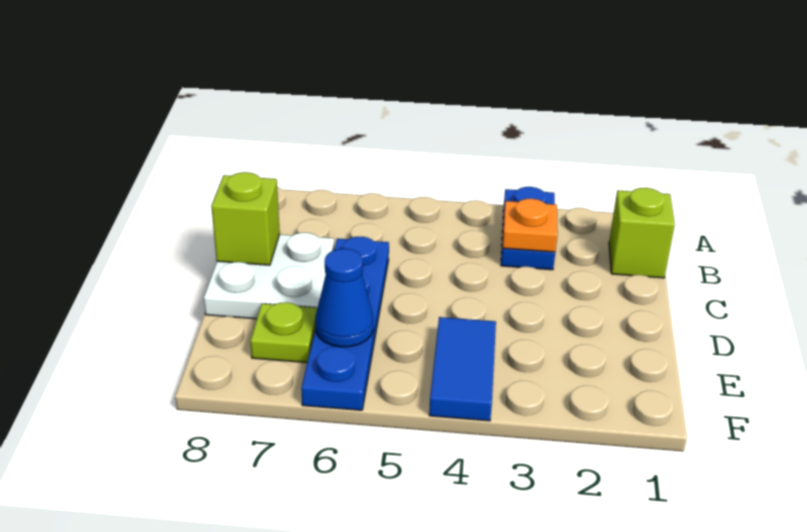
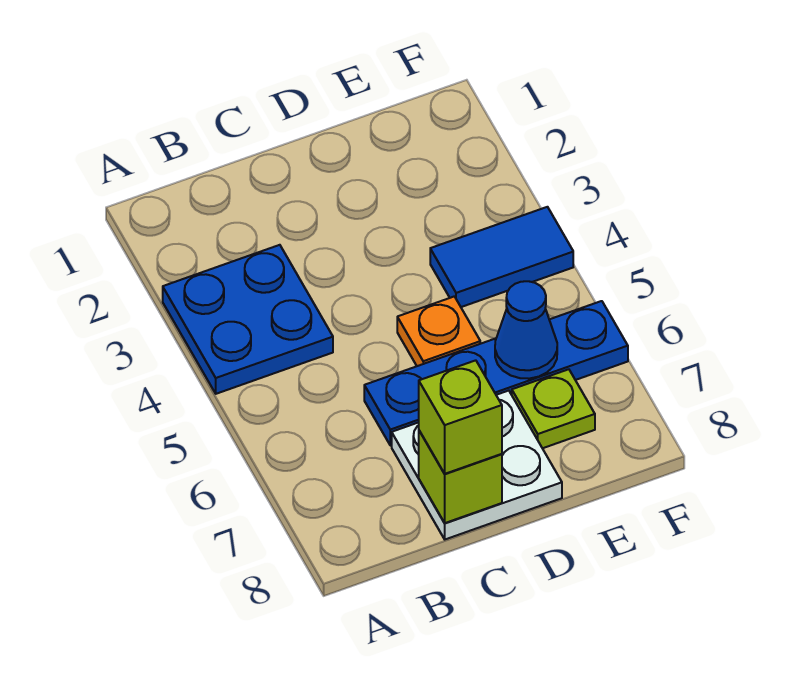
blue 1x2 plate [501,187,555,270] -> blue 2x2 plate [163,245,333,394]
lime 1x1 brick [609,188,675,278] -> lime 1x1 brick moved to [419,360,502,474]
orange 1x1 plate [502,199,558,252] -> orange 1x1 plate moved to [397,296,480,366]

